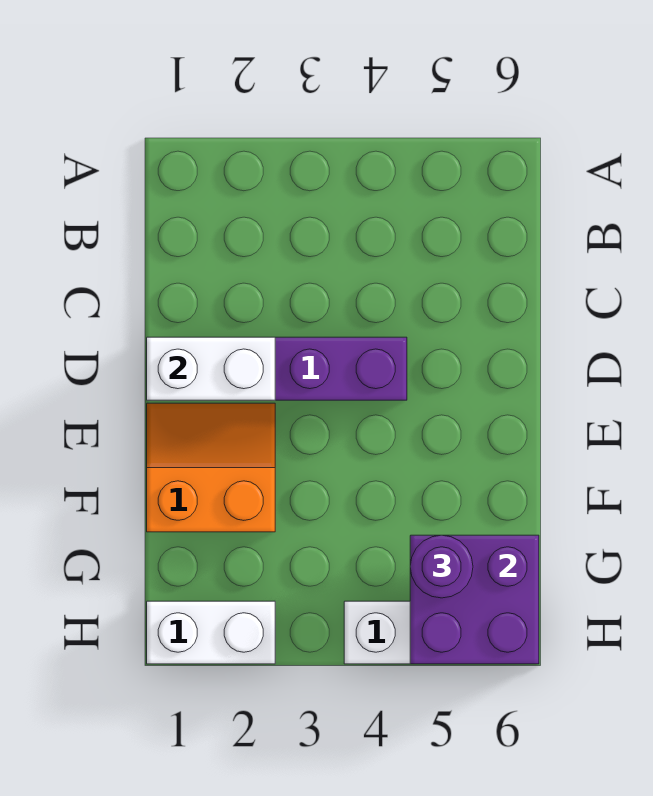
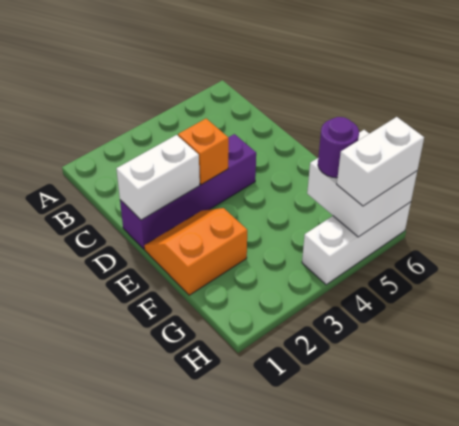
none -> orange 1x1 brick [178,119,229,185]
purple 2x2 brick [410,535,539,664] -> white 2x2 brick [307,130,417,237]
white 1x2 brick [147,601,275,664] -> white 1x2 brick moved to [337,117,424,206]

